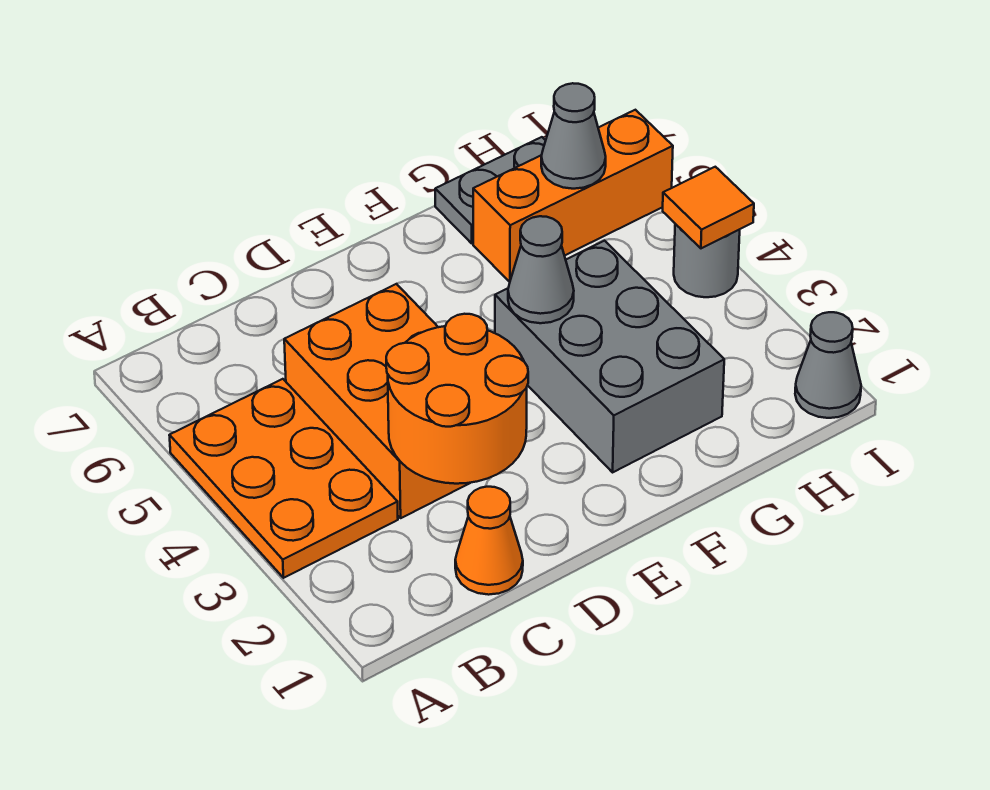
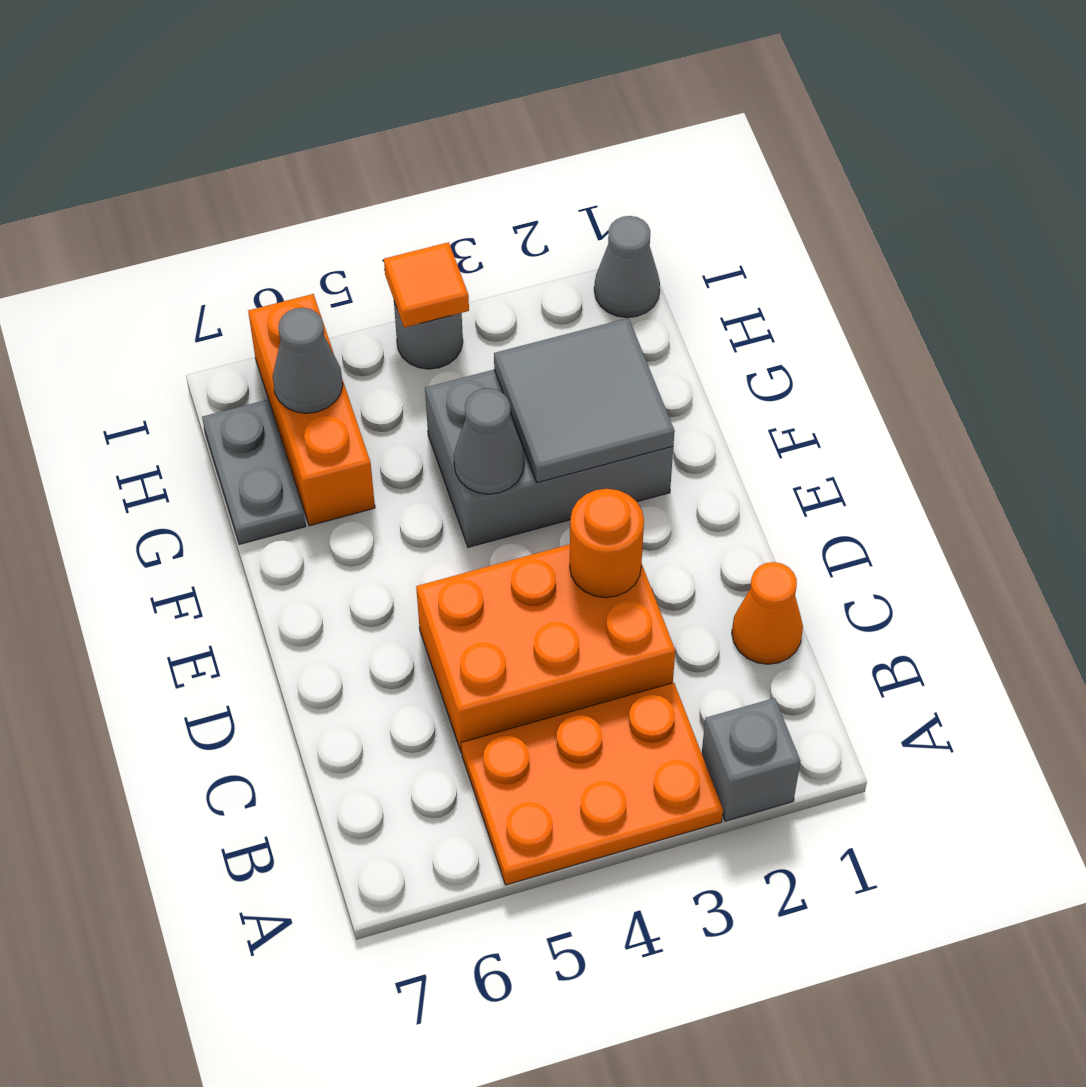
none -> grey 1x1 brick [702,698,800,821]
orange 2x2 round brick [386,314,528,484] -> orange 1x1 round brick [570,489,644,598]
none -> grey 2x2 tile [494,318,675,483]

